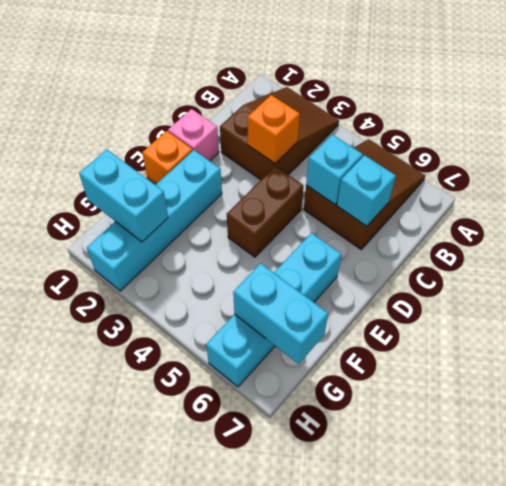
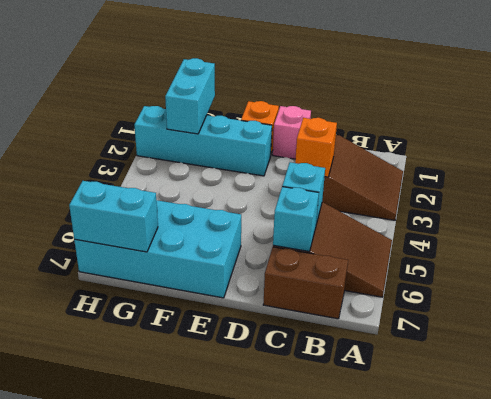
brown 1x2 brick [227,166,303,257] -> brown 1x2 brick moved to [263,247,348,319]
cyan 1x4 brick [206,233,342,387] -> cyan 2x4 brick [74,200,241,298]
cyan 1x2 brick [233,263,328,364] -> cyan 1x2 brick turned to [69,181,158,252]

